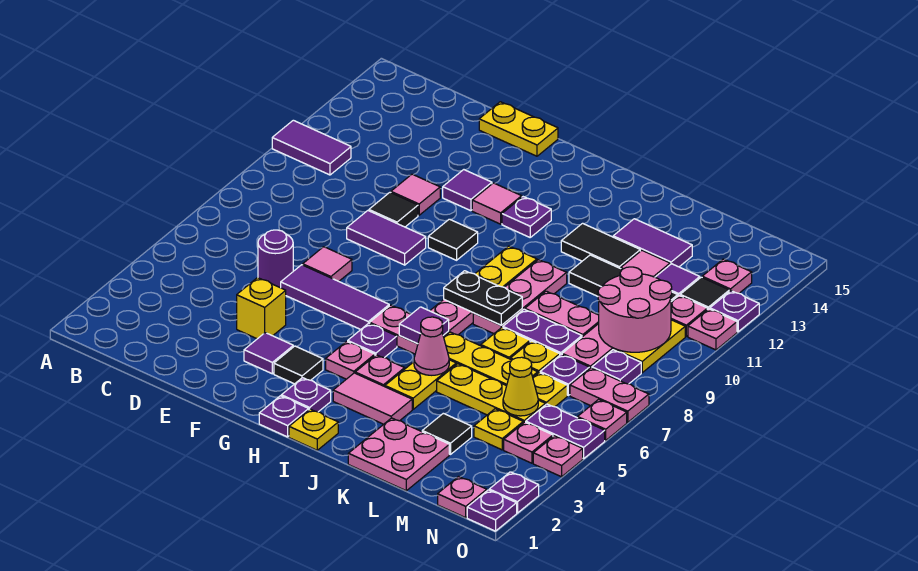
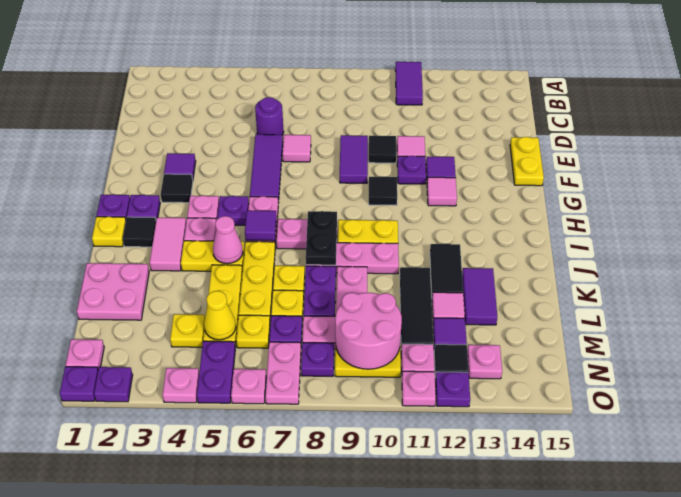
yellow 1x1 brick [237,278,286,339] -> none
purple 1x1 plate [502,197,551,237] -> purple 1x1 plate moved to [397,156,426,184]
black 1x1 tile [422,413,472,455] -> black 1x1 tile moved to [123,217,156,247]
pink 1x1 plate [504,422,553,463] -> none

